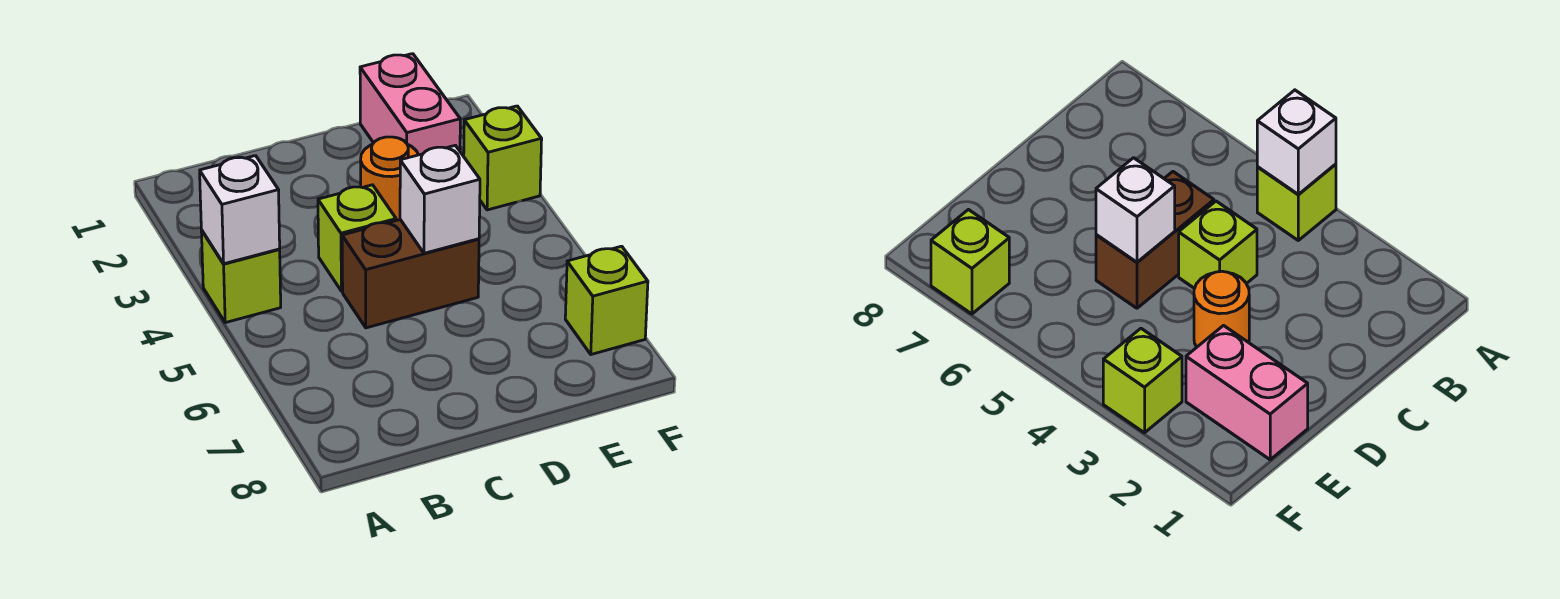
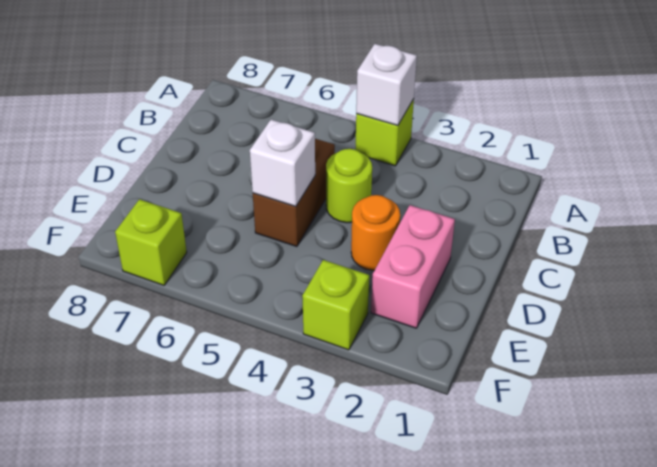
lime 1x1 brick [318,185,396,291] -> lime 1x1 round brick [326,149,372,223]
pink 1x2 brick [360,54,460,155] -> pink 1x2 brick turned to [371,205,455,328]

